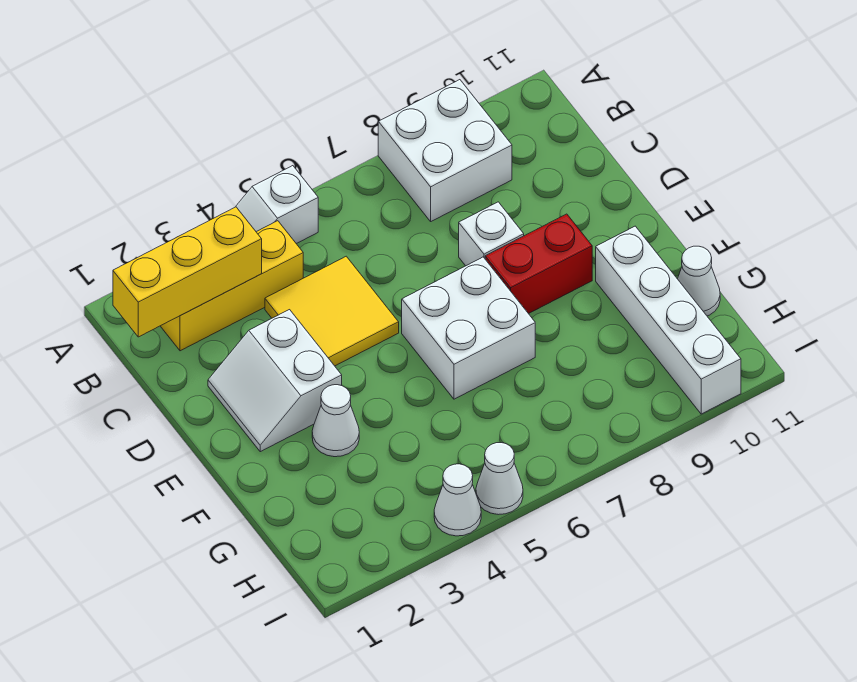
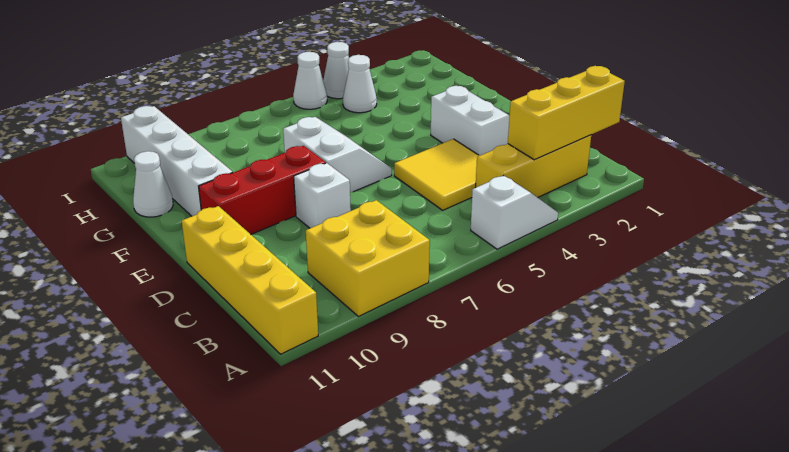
white 2x2 brick [378,80,512,221] -> yellow 2x2 brick [306,200,430,316]
none -> yellow 1x4 brick [182,206,318,354]
white 2x2 brick [402,257,535,399] -> white 2x2 slope [283,117,392,193]
red 1x2 brick [485,214,592,314] -> red 1x3 brick [199,146,326,234]
white 1x1 cone [312,385,359,457] -> white 1x1 cone moved to [343,55,377,113]

